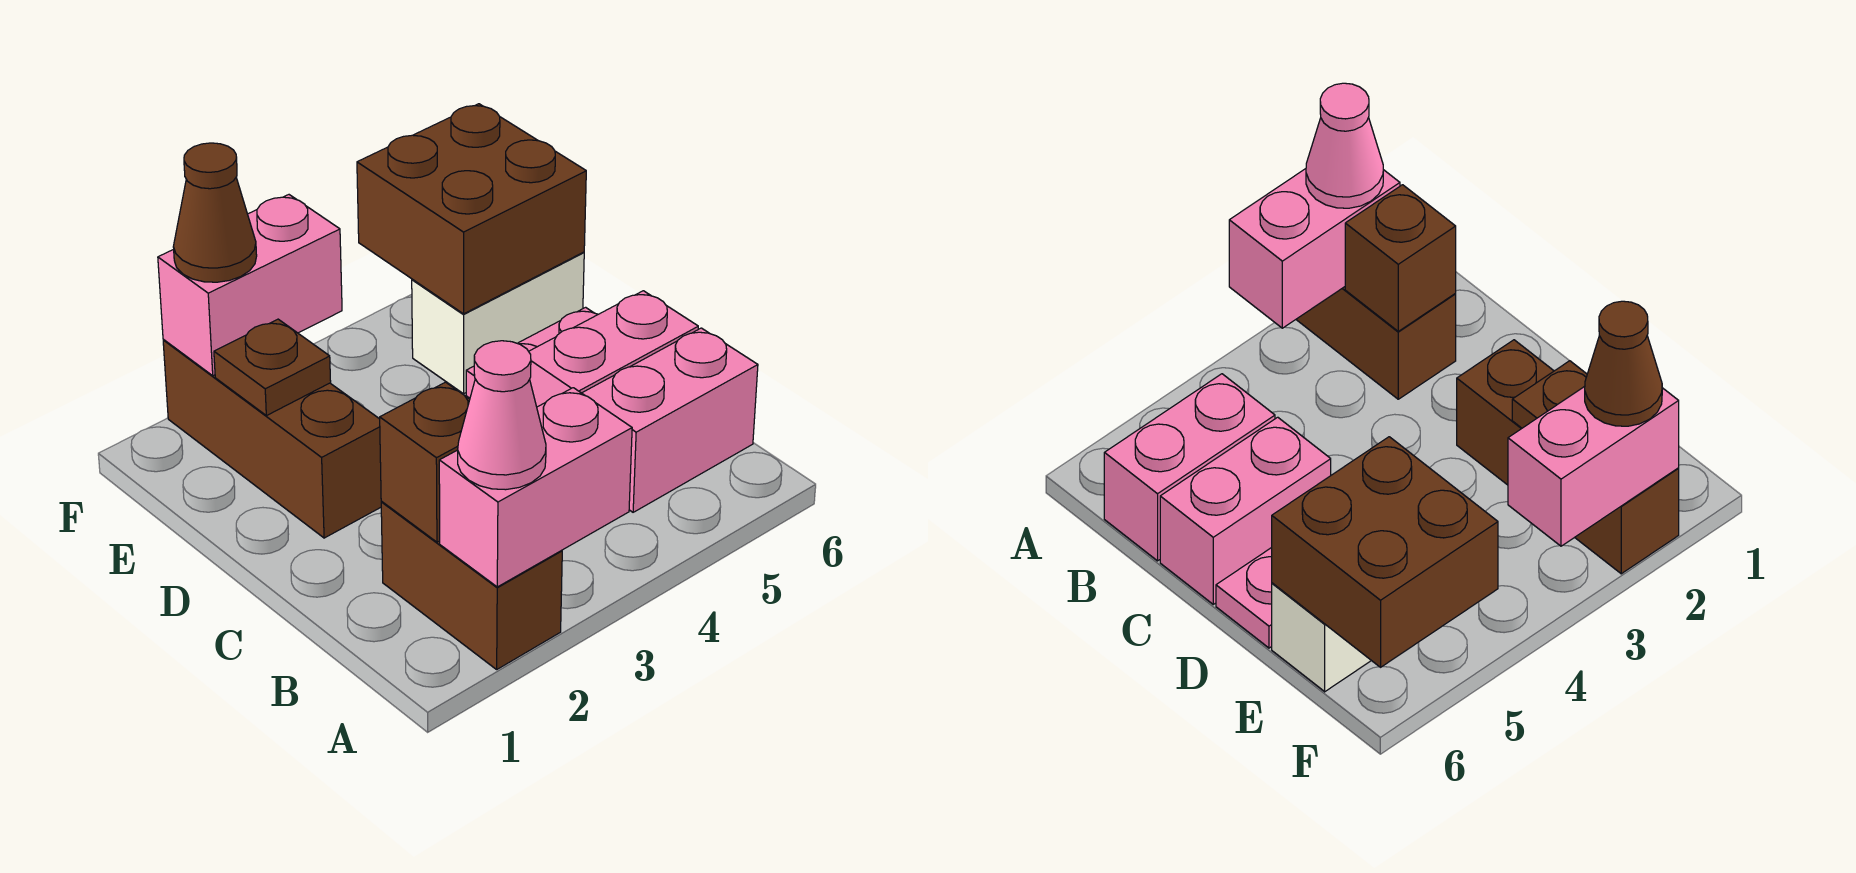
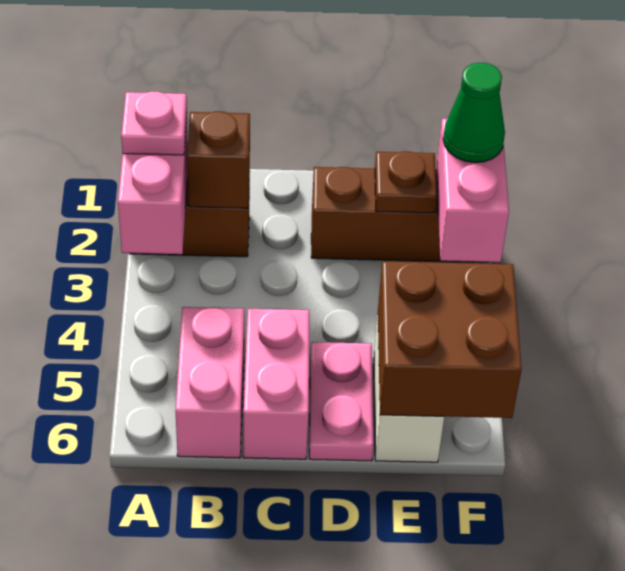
pink 1x1 cone [458,341,546,490] -> pink 1x1 plate [121,91,187,155]
brown 1x1 cone [173,143,257,282] -> green 1x1 cone [443,63,505,163]

